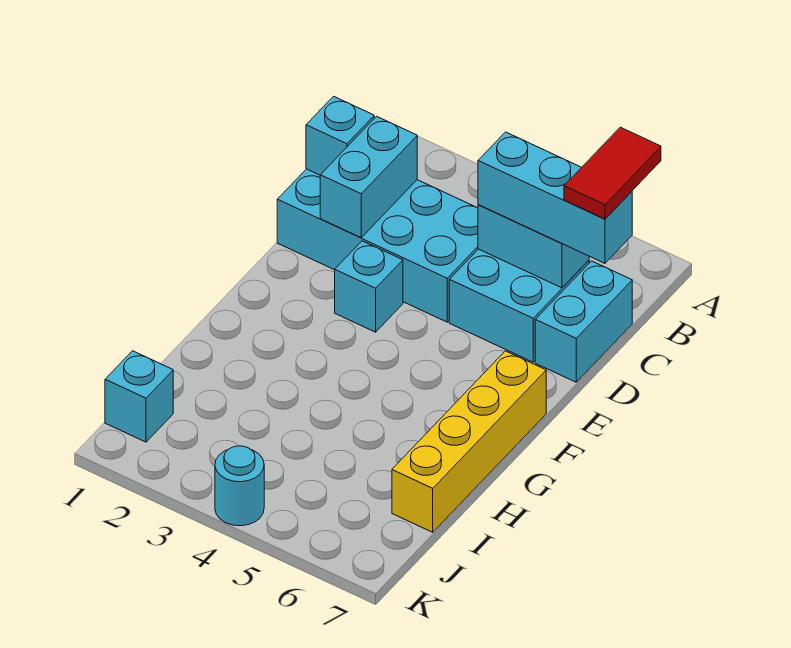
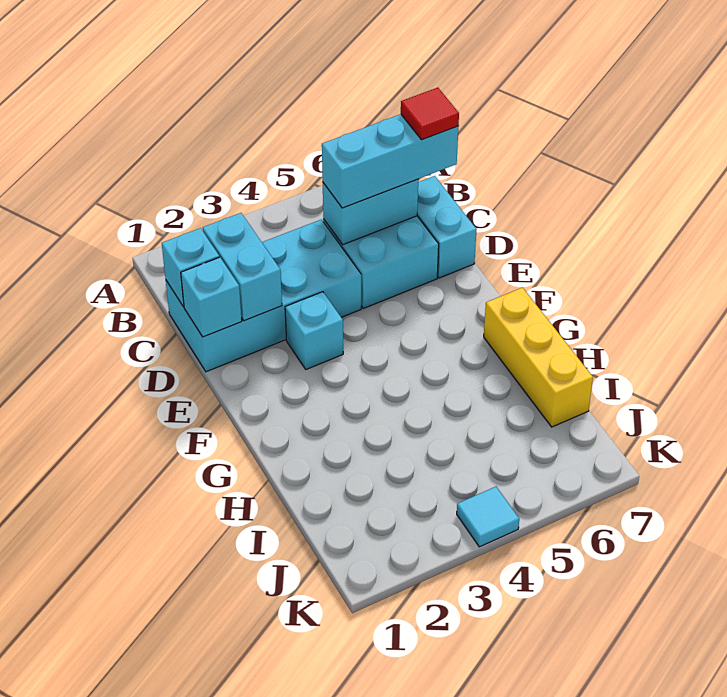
red 1x2 tile [564,127,661,219] -> red 1x1 tile [401,88,459,140]
yellow 1x4 brick [392,351,546,532] -> yellow 1x3 brick [484,288,593,427]
cyan 1x1 brick [105,351,173,442] -> cyan 1x1 brick moved to [181,257,242,337]
cyan 1x1 round brick [215,446,264,526] -> cyan 1x1 tile [457,487,519,547]

